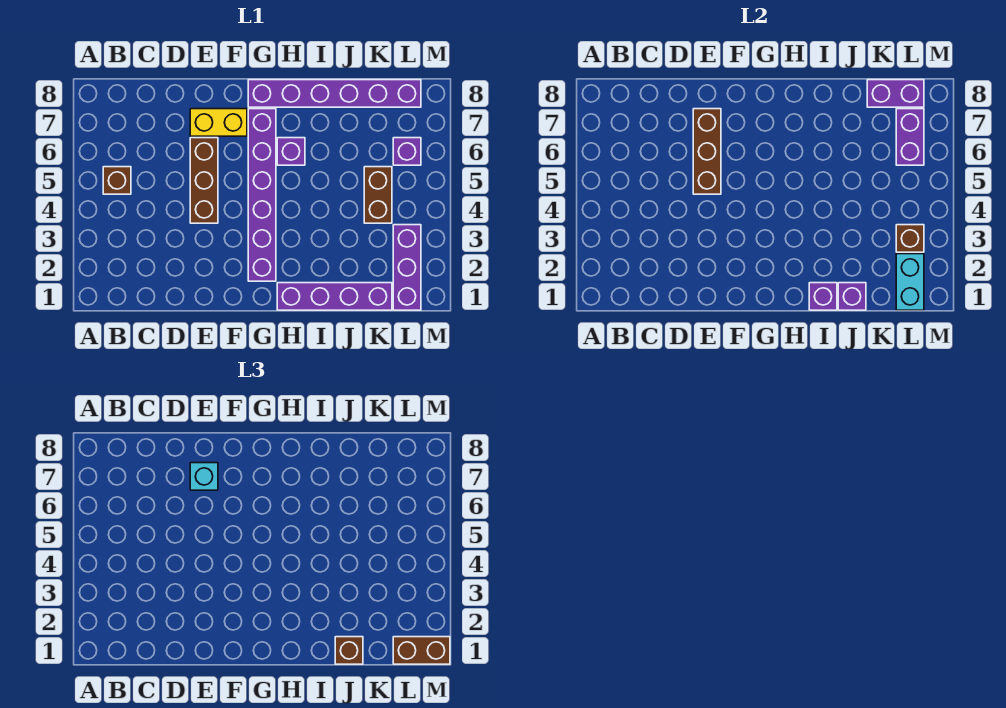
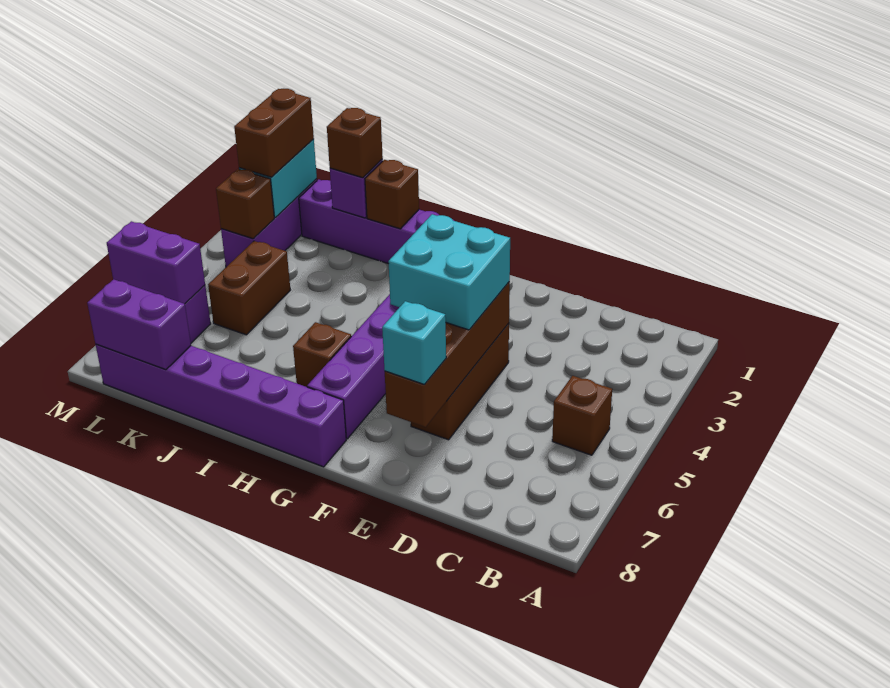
none -> cyan 2x2 brick [388,214,510,330]
brown 1x3 brick [693,109,721,194] -> brown 1x4 brick [385,282,510,427]
yellow 1x2 brick [190,109,247,136] -> none
purple 1x1 brick [277,138,305,165] -> brown 1x1 brick [293,322,351,387]
purple 1x1 brick [809,283,837,310] -> brown 1x1 brick [365,160,419,229]
brown 1x2 brick [393,637,450,664] -> brown 1x2 brick turned to [234,89,314,177]
purple 1x2 brick [896,109,924,165] -> purple 1x2 brick turned to [107,221,205,304]

